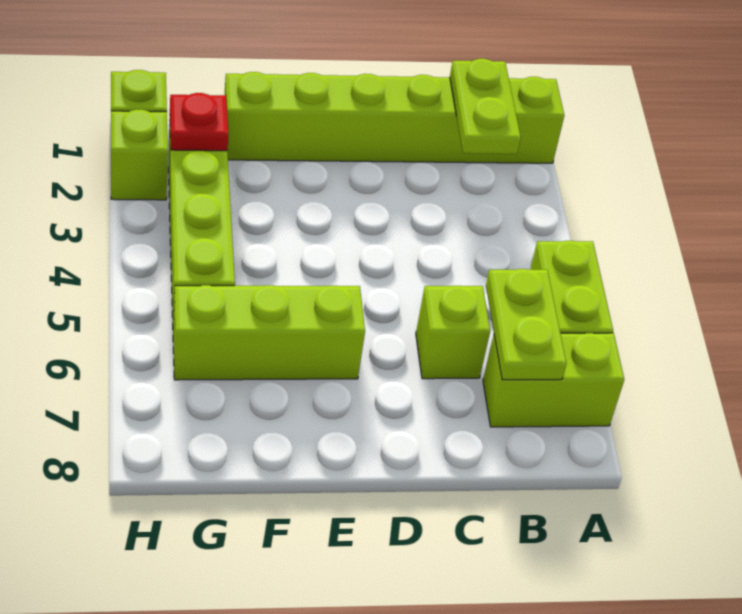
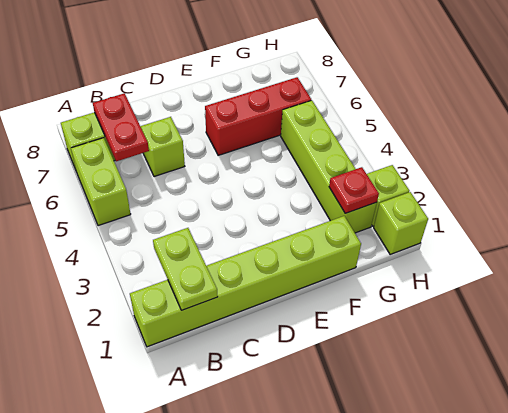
lime 1x2 plate [486,269,567,380] -> red 1x2 plate [93,93,149,161]
lime 1x3 brick [173,285,365,380] -> red 1x3 brick [205,77,311,155]

